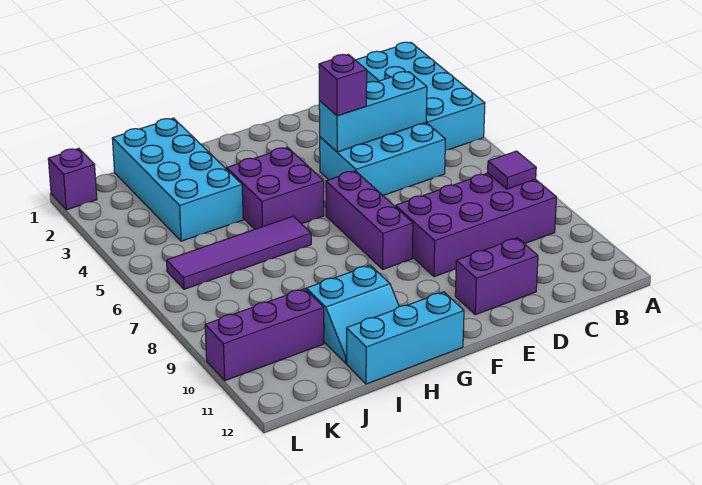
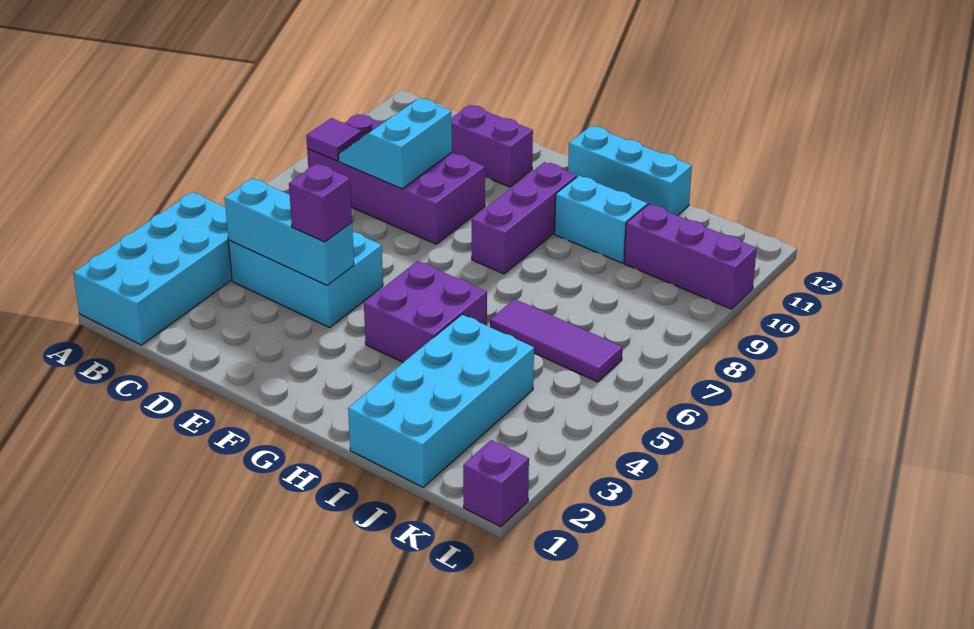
none -> cyan 2x2 slope [338,98,452,189]
purple 1x3 brick [326,171,413,269] -> purple 1x3 brick moved to [471,162,577,274]
purple 1x4 tile [167,216,311,289] -> purple 1x3 tile [490,299,622,382]

